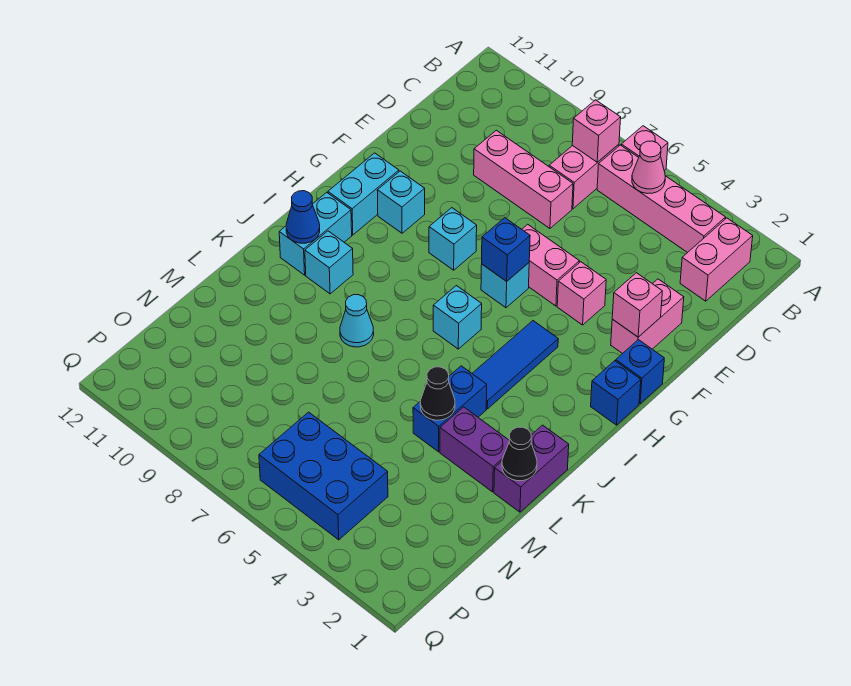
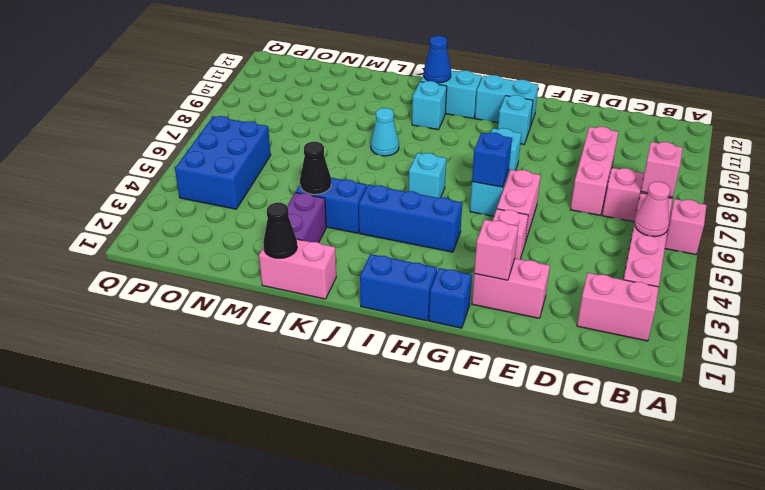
blue 1x1 brick [591,361,641,425] -> blue 1x2 brick [360,254,437,321]
blue 1x3 tile [472,321,558,409] -> blue 1x3 brick [359,185,462,252]
purple 1x2 brick [494,425,569,512] -> pink 1x2 brick [259,239,336,299]

